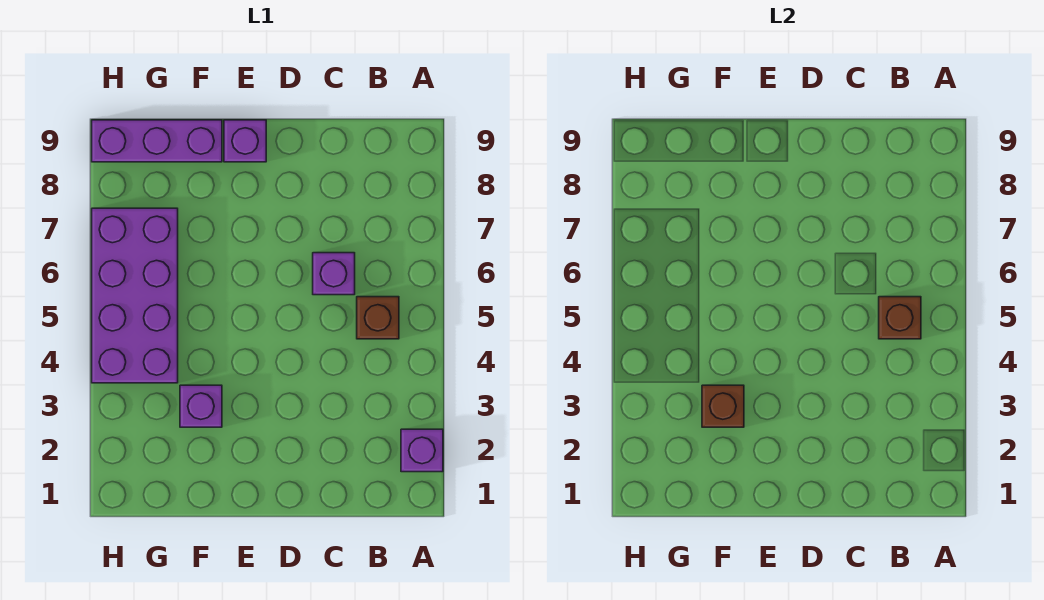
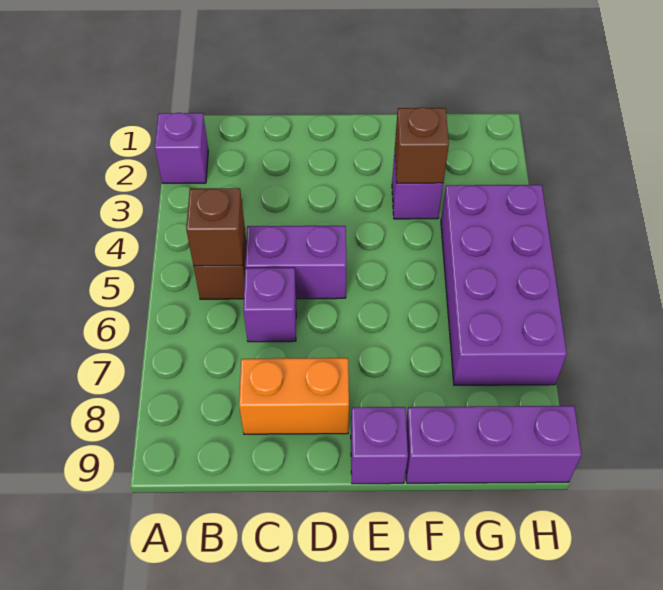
none -> purple 1x2 brick [245,226,347,299]
none -> orange 1x2 brick [239,358,349,434]

